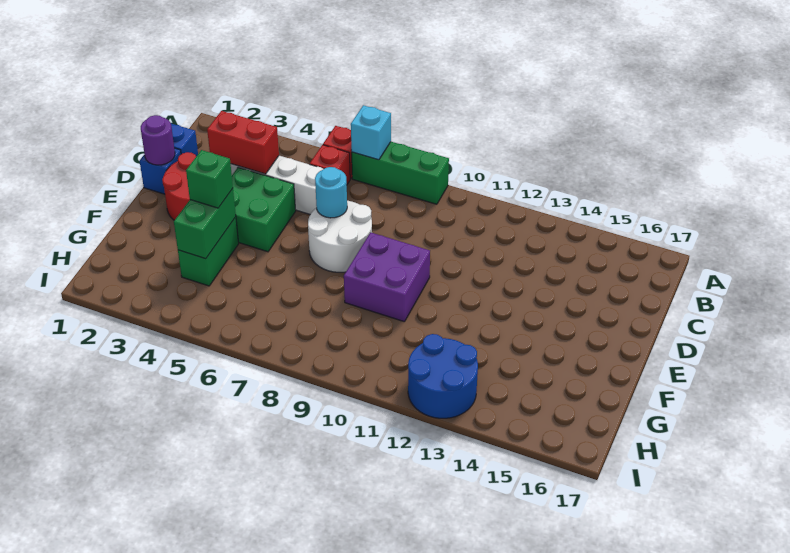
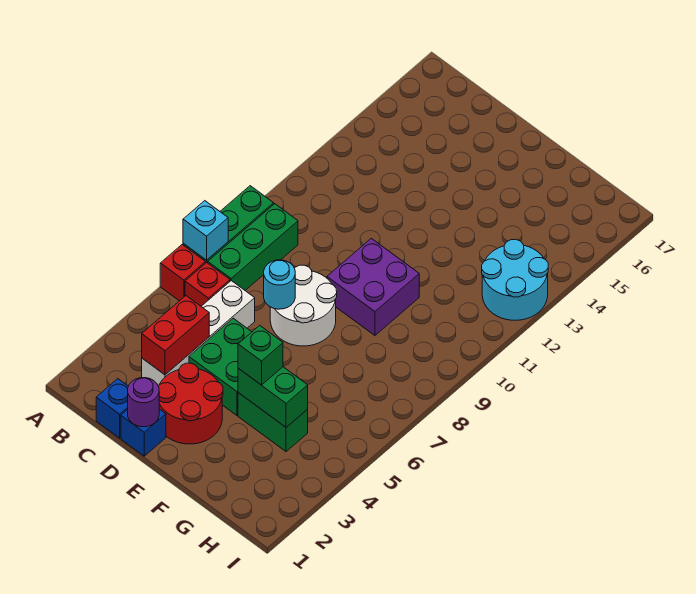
none -> green 1x3 brick [208,204,298,290]
blue 2x2 round brick [408,334,478,418] -> cyan 2x2 round brick [482,239,548,320]

